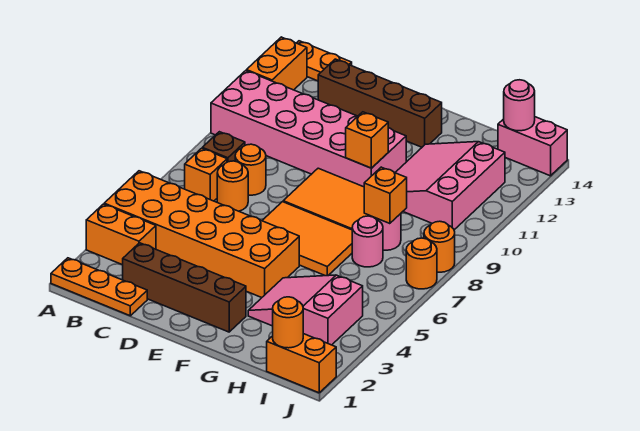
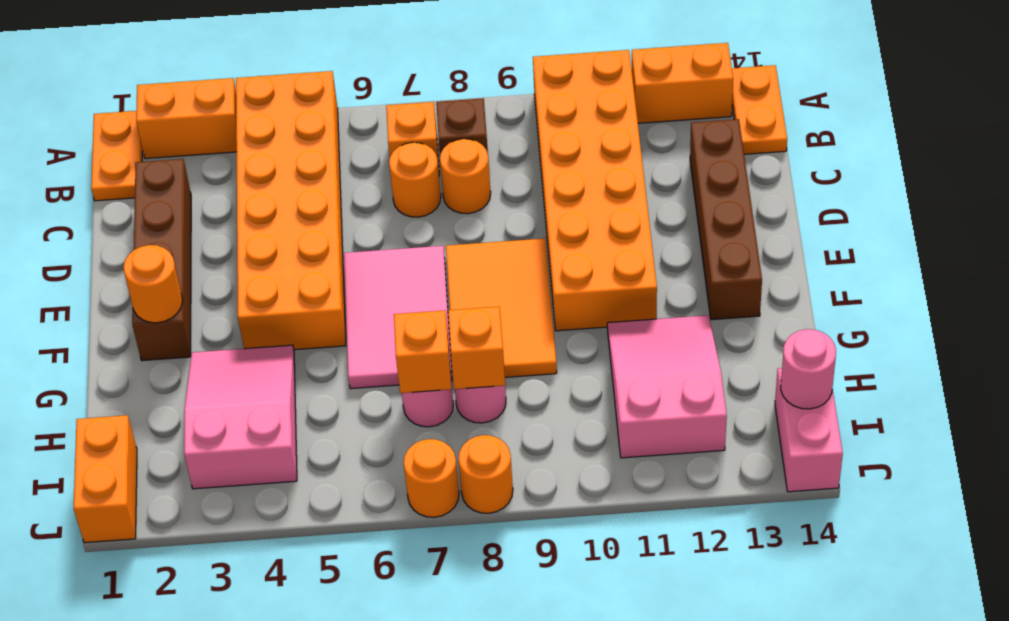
orange 1x3 plate [51,258,147,316] -> orange 1x2 plate [91,111,143,201]
orange 1x2 brick [86,204,156,265] -> orange 1x2 brick turned to [136,78,237,159]
pink 2x6 brick [211,71,406,187] -> orange 2x6 brick [533,50,657,331]
orange 2x3 tile [262,202,352,276] -> pink 2x3 tile [344,246,452,389]
orange 1x1 brick [346,112,388,168] -> orange 1x1 brick moved to [394,310,451,393]
pink 3x3 slope [395,142,505,230] -> pink 2x3 slope [607,315,727,458]
orange 1x1 round brick [273,297,303,348] -> orange 1x1 round brick moved to [123,245,183,323]

